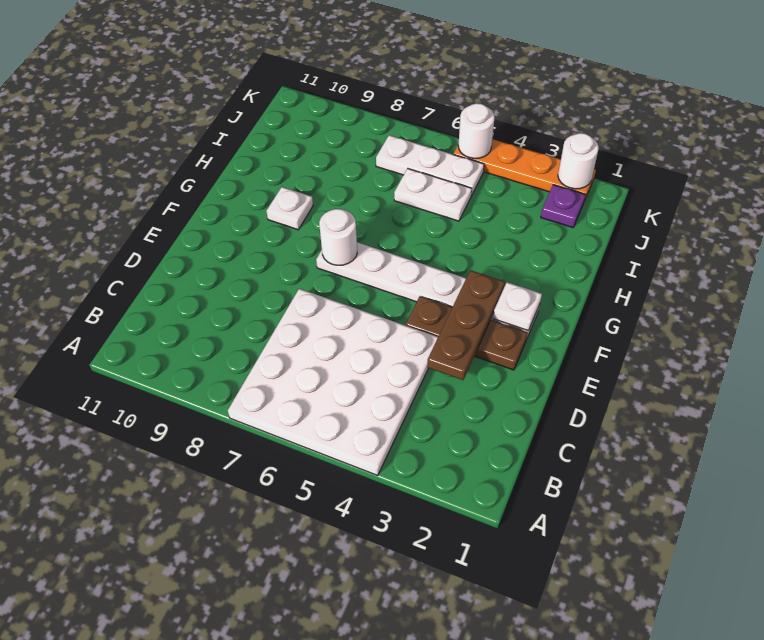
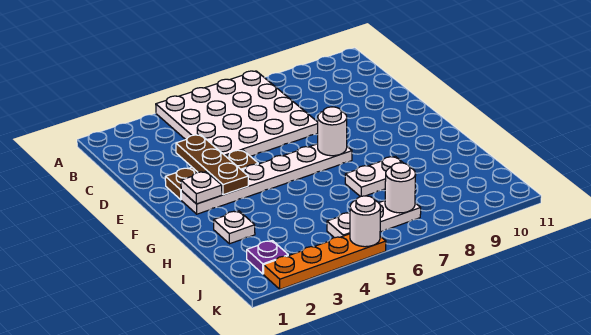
white 1x1 plate [266,187,313,230] -> white 1x1 plate moved to [214,211,255,244]
white 1x2 plate [394,169,472,221] -> white 1x2 plate moved to [345,156,403,197]
white 1x1 round brick [558,133,599,189] -> white 1x1 round brick moved to [385,163,416,213]

